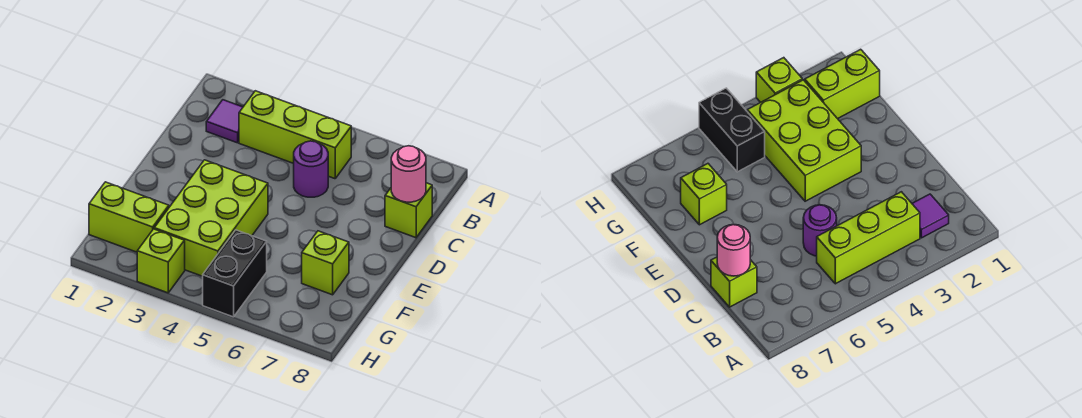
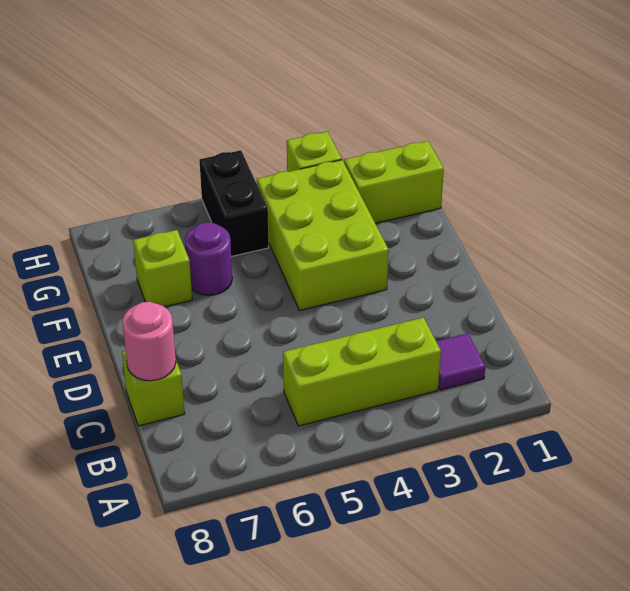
purple 1x1 round brick [294,141,328,197] -> purple 1x1 round brick moved to [185,222,232,295]

